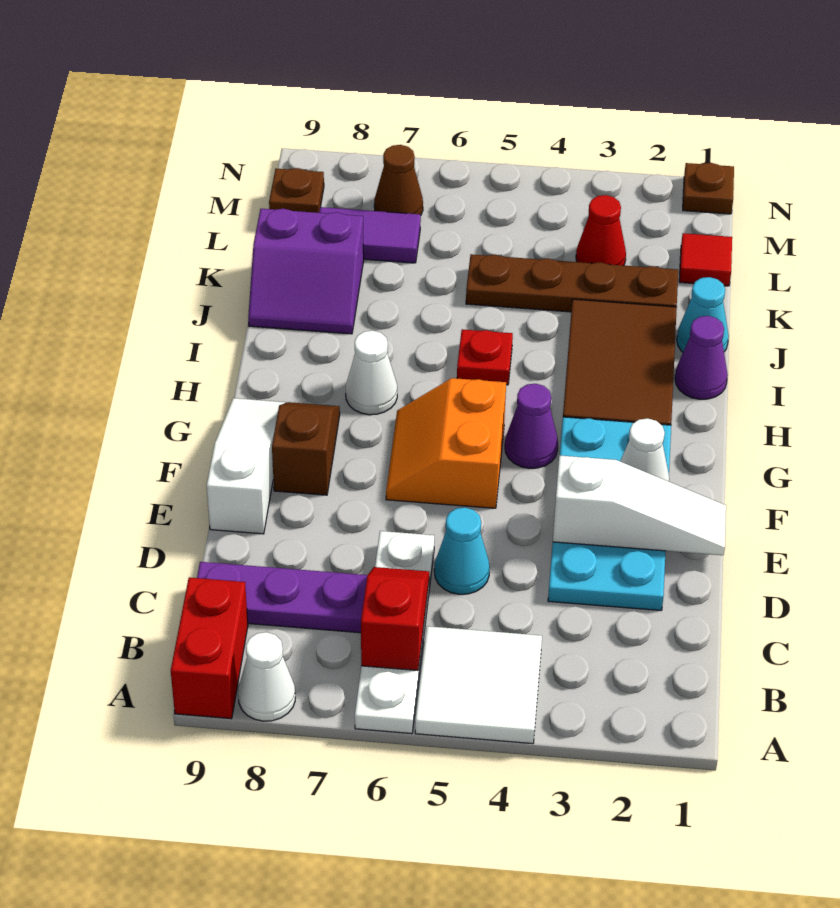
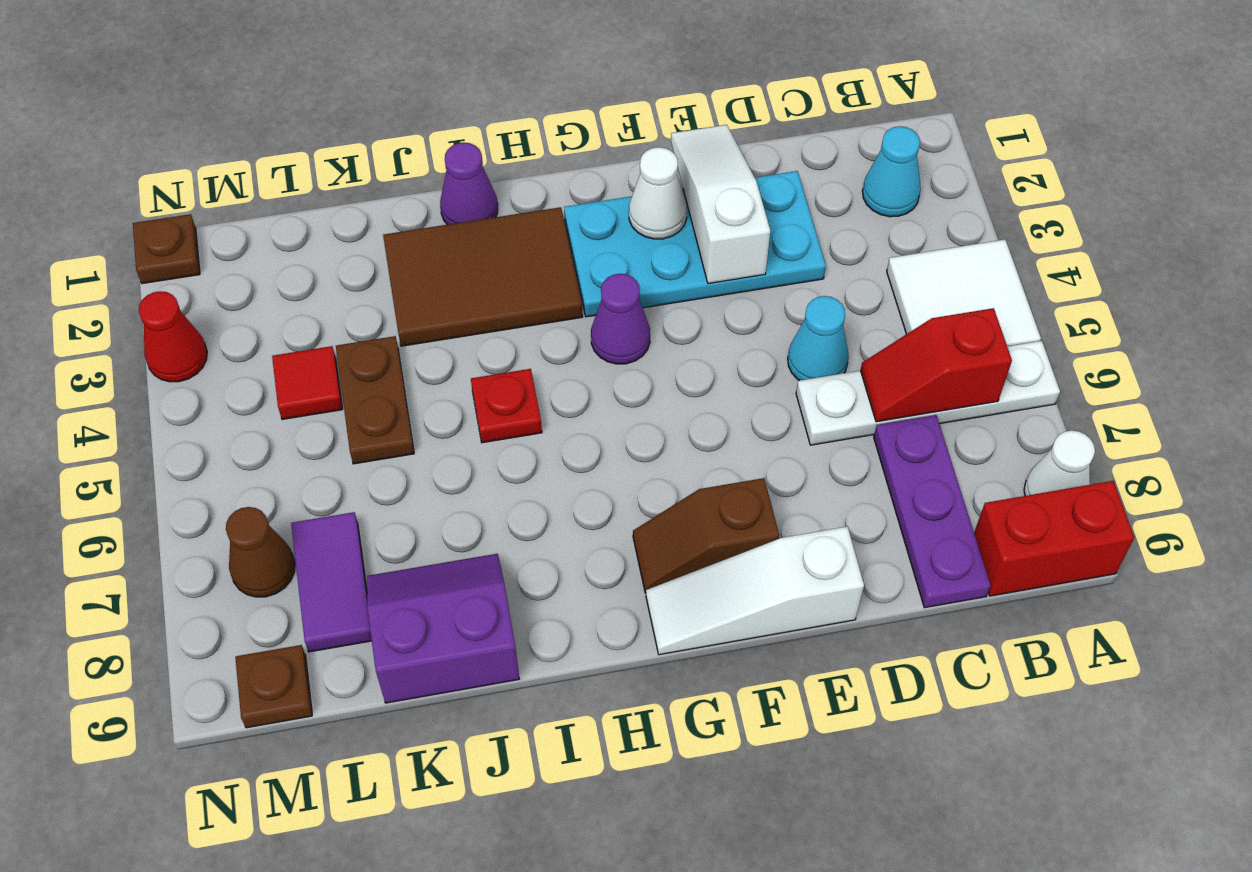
orange 2x2 slope [386,378,506,508] -> none
white 1x1 cone [346,331,397,415] -> none
cyan 1x1 cone [677,277,729,352] -> cyan 1x1 cone moved to [862,126,921,217]
purple 2x2 slope [248,209,364,334] -> purple 2x2 slope turned to [367,554,519,703]
brown 1x4 plate [466,254,678,312] -> brown 1x2 plate [336,336,414,464]
red 1x1 tile [679,233,732,286] -> red 1x1 tile moved to [272,346,342,419]
red 1x1 cone [576,195,626,266] -> red 1x1 cone moved to [139,291,207,382]

